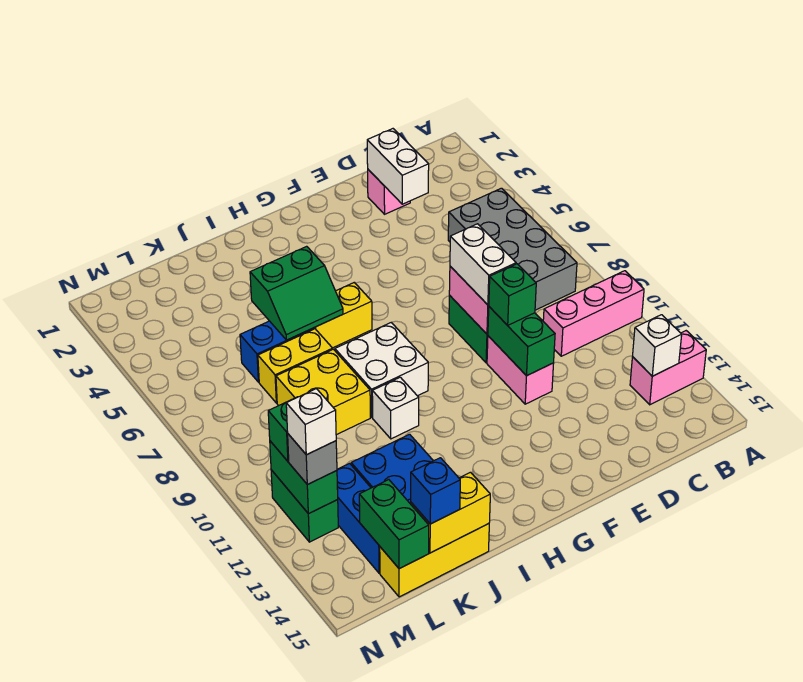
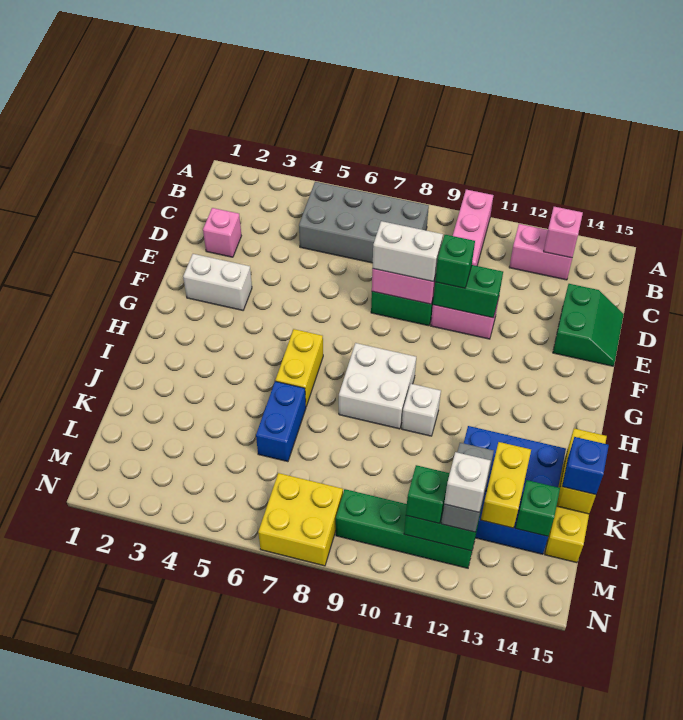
pink 1x2 brick [630,331,706,405] -> pink 1x2 brick turned to [509,224,572,280]
white 1x1 brick [633,315,682,376] -> pink 1x1 brick [544,207,583,258]
white 1x2 brick [367,129,429,204] -> white 1x2 brick moved to [183,254,252,310]
green 2x2 slope [250,246,343,340] -> green 2x2 slope moved to [553,284,624,366]
yellow 1x2 brick [258,329,333,403] -> yellow 1x2 brick moved to [481,442,531,528]
yellow 2x2 brick [276,349,370,435] -> yellow 2x2 brick moved to [258,473,343,566]
green 1x2 brick [359,480,429,569] -> green 1x1 brick [515,480,560,536]
green 1x2 brick [271,470,338,542] -> green 1x4 brick [336,489,478,568]
grey 1x1 brick [288,434,337,485] -> grey 1x2 brick [441,443,494,532]

